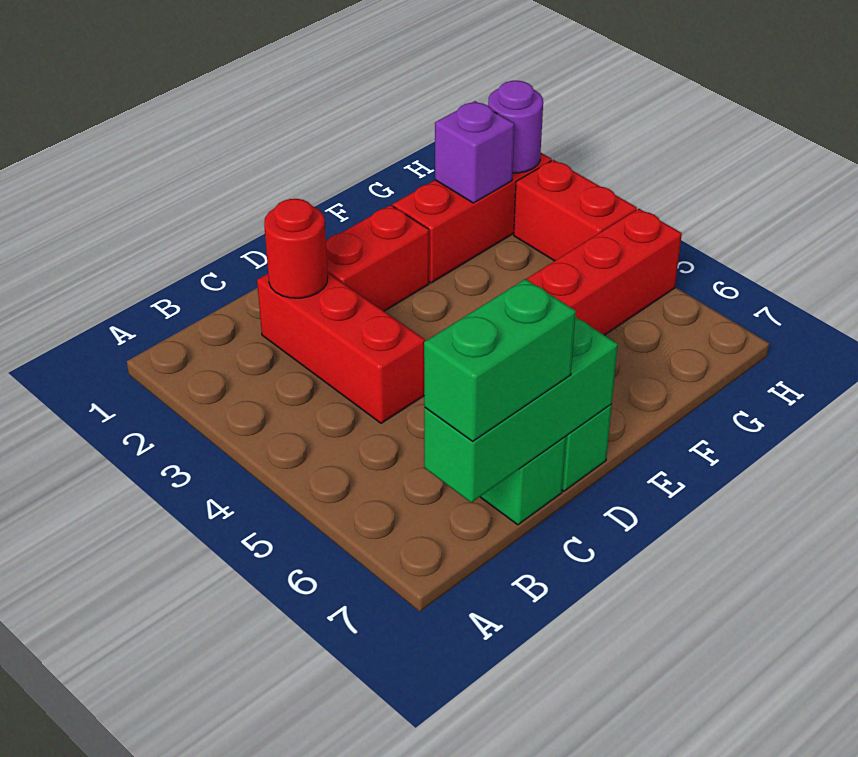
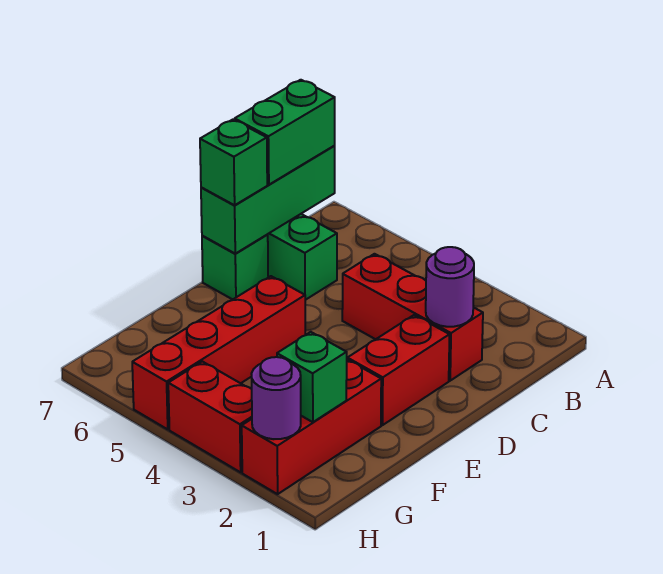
red 1x1 round brick [264,199,328,298] -> purple 1x1 round brick [426,247,474,327]
none -> green 1x1 brick [200,120,267,205]
purple 1x1 brick [435,101,514,203] -> green 1x1 brick [277,332,347,422]

